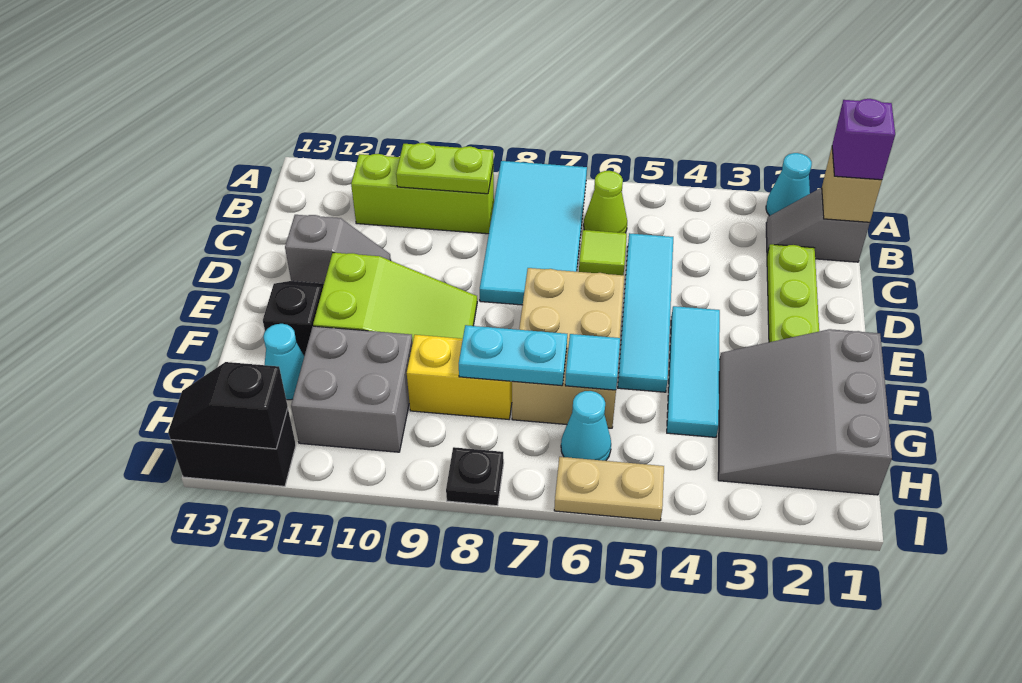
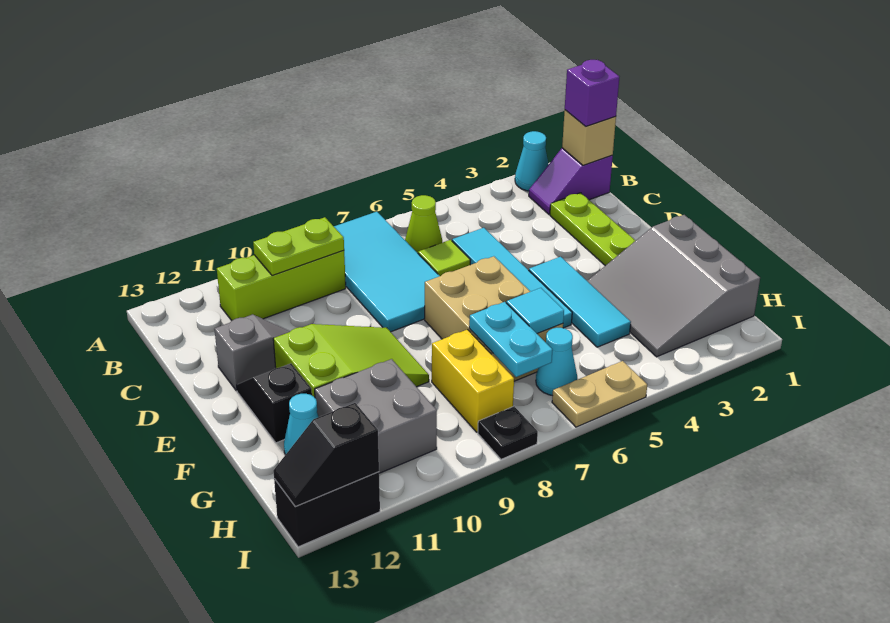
grey 1x2 slope [766,188,870,262] -> purple 1x2 slope [529,148,613,214]
cyan 1x2 plate [459,325,567,386] -> cyan 1x2 plate turned to [469,302,552,377]
yellow 1x2 brick [407,335,512,419] -> yellow 1x2 brick turned to [432,330,514,432]

